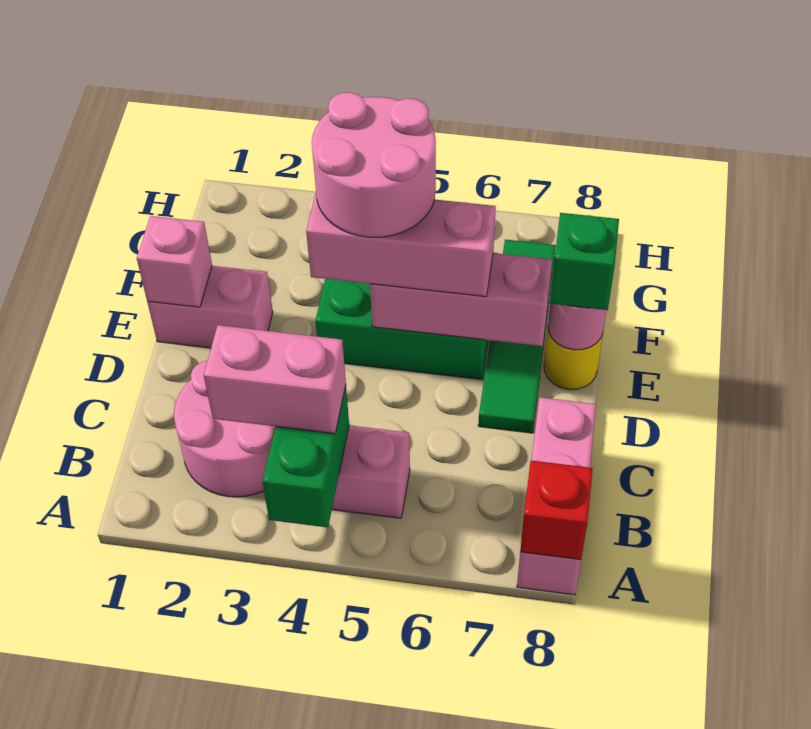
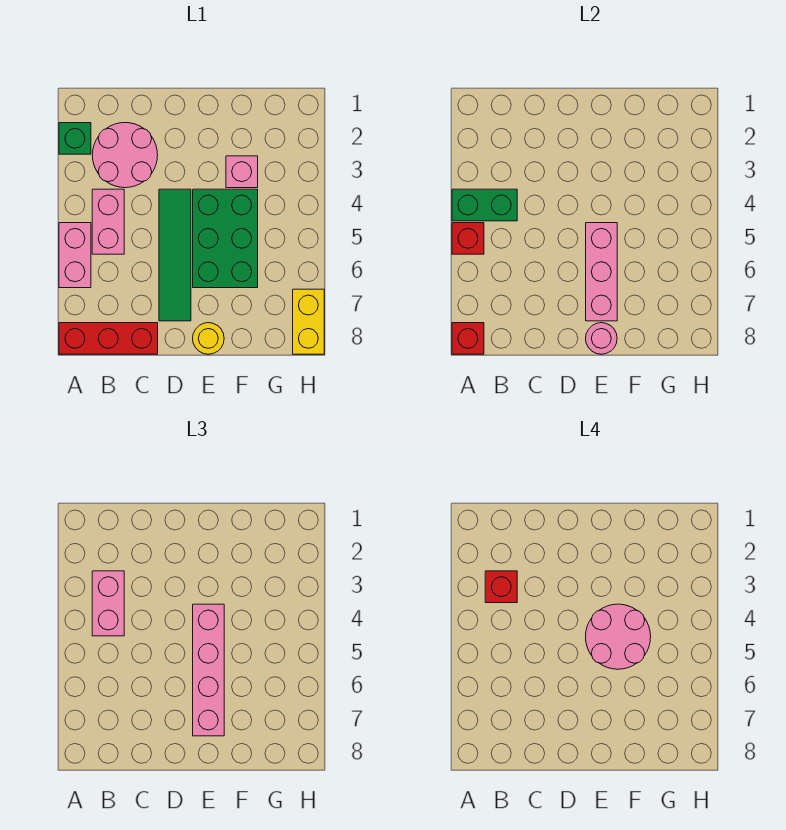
none -> red 1x1 brick [452,223,484,254]
pink 1x3 brick [517,397,596,595] -> red 1x3 brick [59,323,158,354]
none -> red 1x1 brick [485,571,517,603]
green 1x4 tile [478,240,556,433] -> green 1x4 tile turned to [159,189,191,321]
pink 1x2 brick [147,266,273,348] -> pink 1x2 brick moved to [59,223,91,288]
pink 1x1 brick [137,216,212,307] -> pink 1x1 brick moved to [226,156,258,188]
pink 1x3 brick [306,193,496,297] -> pink 1x4 brick [193,604,224,736]
green 1x1 brick [550,213,619,310] -> green 1x1 brick moved to [59,123,91,154]
none -> yellow 1x2 brick [293,289,324,354]

